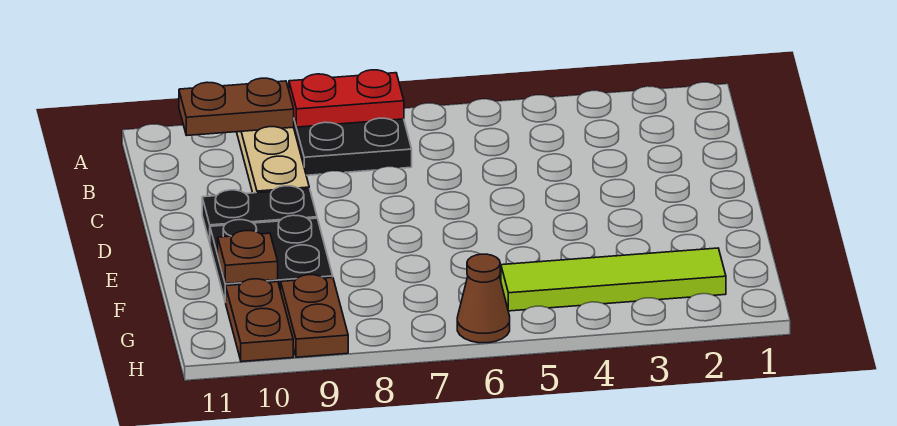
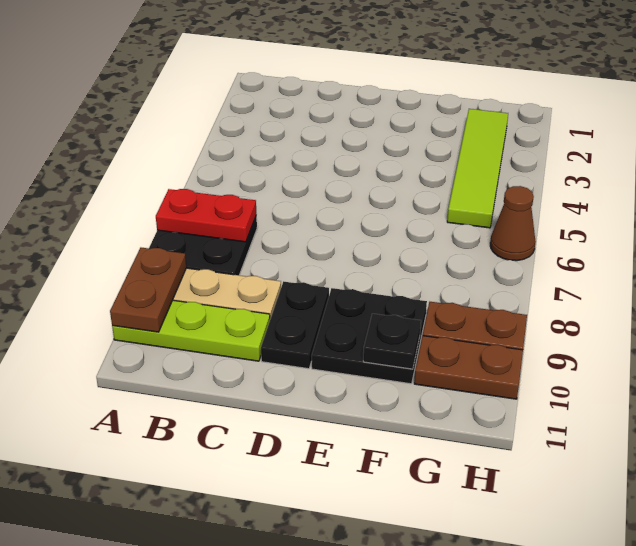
red 1x2 plate [289,70,404,127] -> red 1x2 plate turned to [156,189,256,242]
none -> lime 1x3 plate [112,300,270,361]
brown 1x1 plate [218,231,278,284] -> black 1x1 plate [363,314,421,369]

